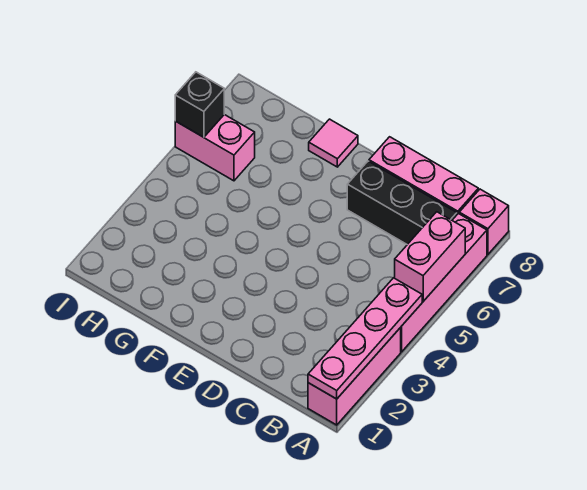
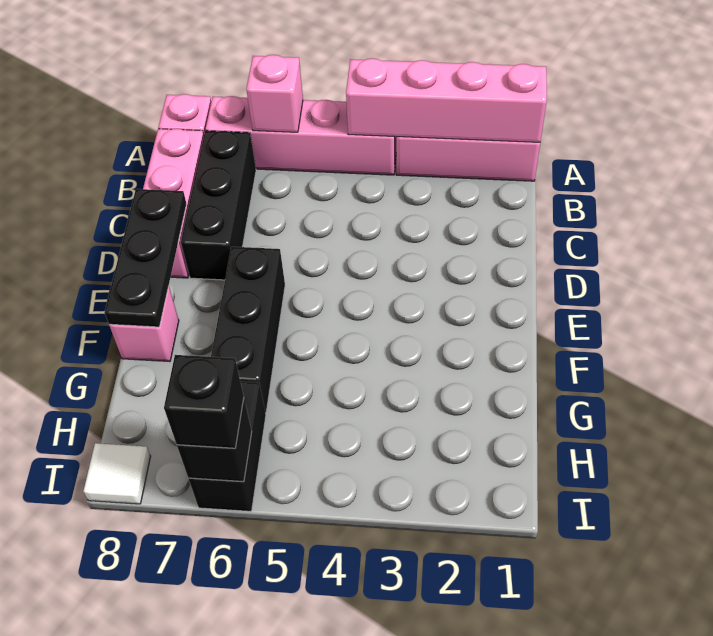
pink 1x4 plate [308,278,422,399] -> pink 1x4 brick [346,58,547,142]
pink 1x2 brick [395,212,465,301] -> pink 1x1 brick [246,55,303,132]
none -> black 1x3 plate [104,189,187,327]
none -> black 1x3 brick [211,247,285,413]
pink 1x1 tile [309,119,358,167] -> pink 1x1 brick [109,286,179,362]
pink 1x2 brick [175,115,255,181] -> black 1x2 brick [188,381,266,511]
none -> black 1x1 brick [164,355,244,448]
none -> white 1x1 tile [84,443,151,504]

